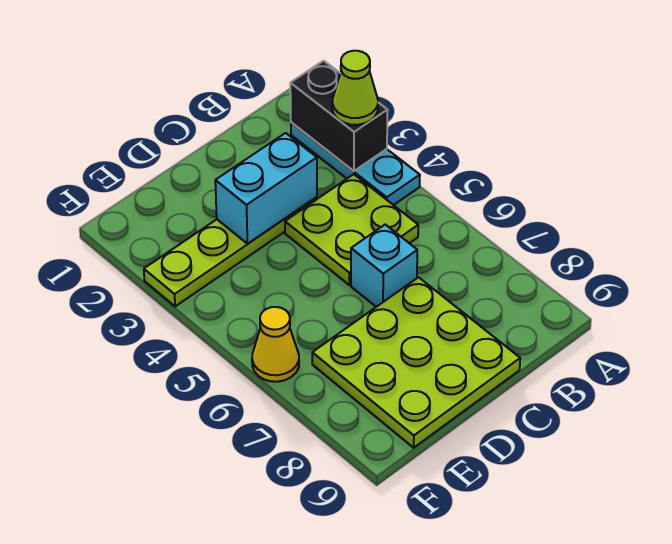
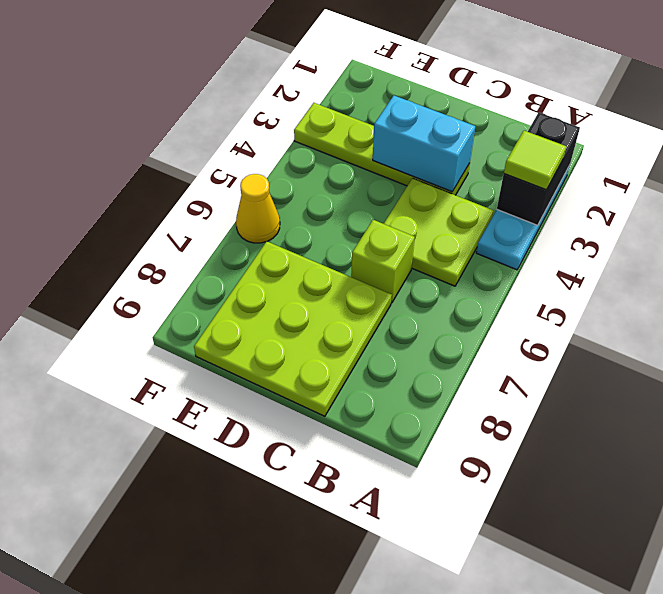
lime 1x1 cone [332,51,378,125] -> lime 1x1 tile [504,131,566,190]
cyan 1x1 brick [351,225,417,307] -> lime 1x1 brick [351,220,415,303]

